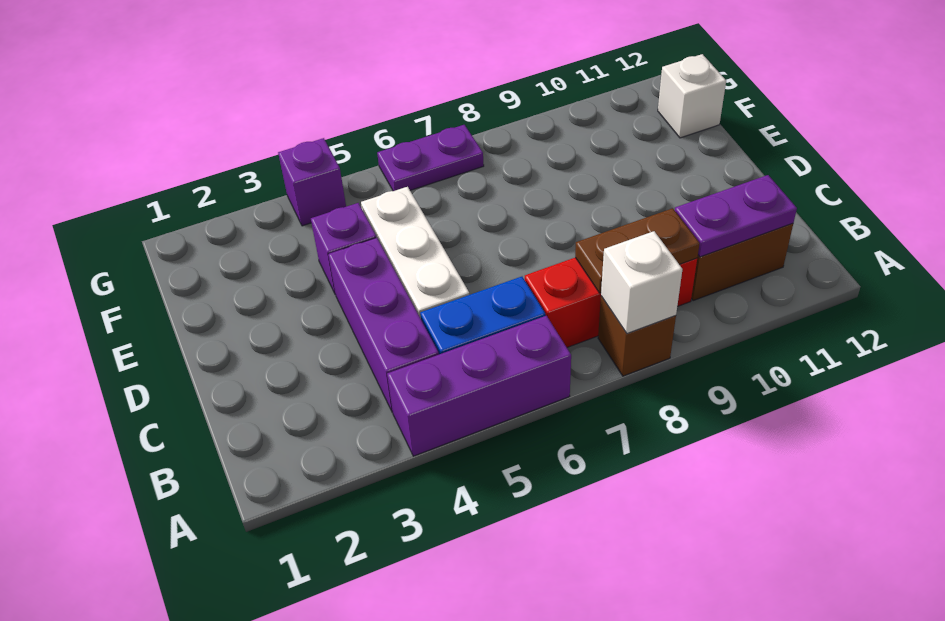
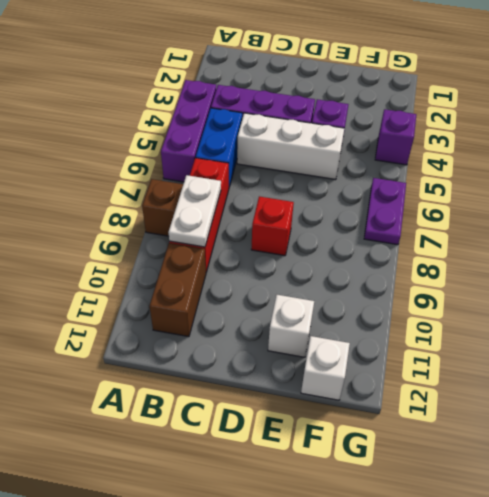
white 1x1 brick [601,231,682,333] -> white 1x1 brick moved to [268,295,314,357]
brown 1x2 plate [575,208,700,293] -> white 1x2 plate [168,175,221,247]
purple 1x2 plate [675,175,797,257] -> none
none -> red 1x1 brick [251,196,294,256]

